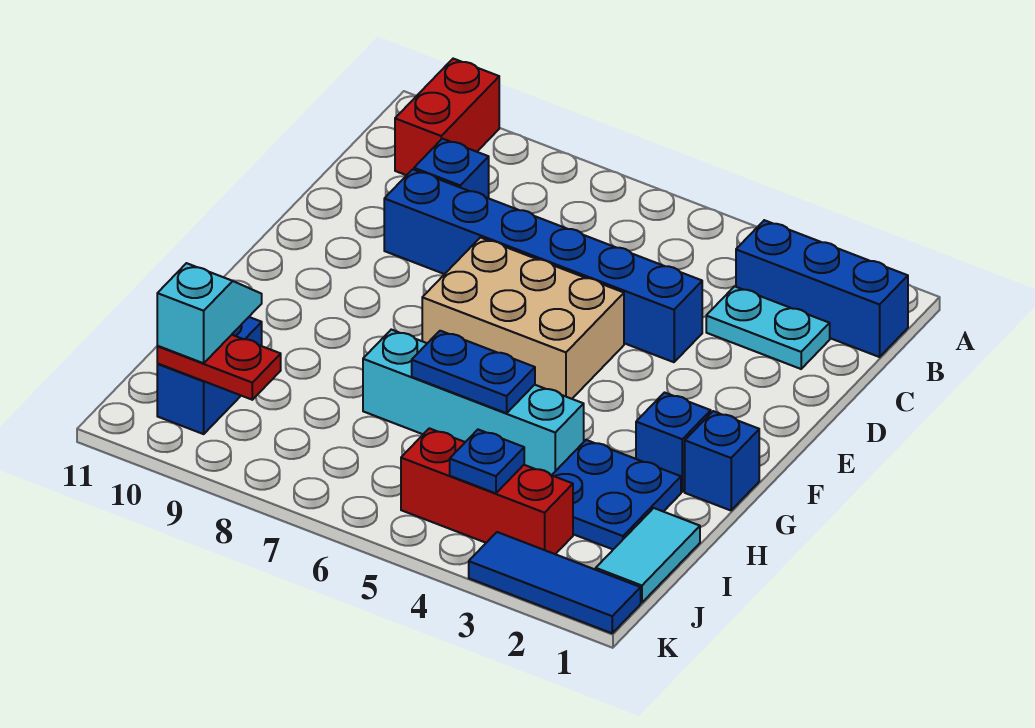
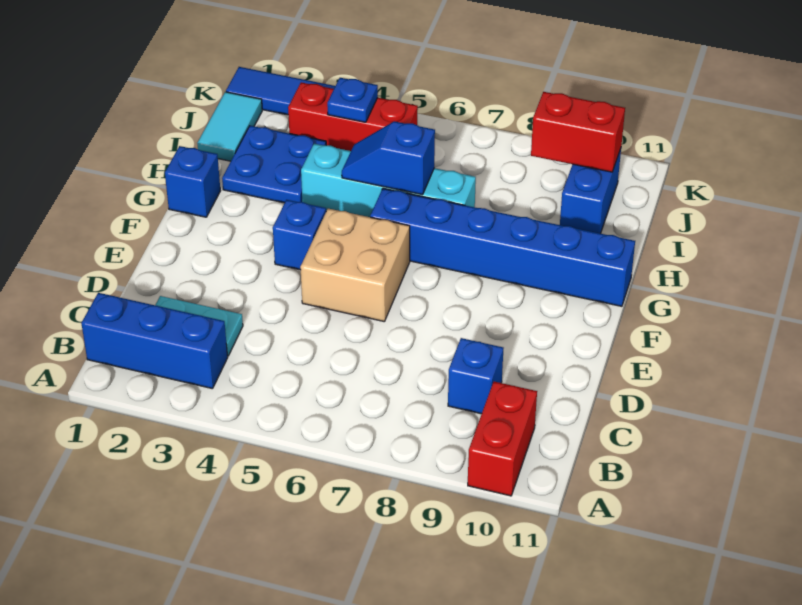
blue 1x6 brick [384,169,702,362] -> blue 1x6 brick moved to [370,188,635,306]
tan 2x3 brick [422,237,624,399] -> tan 2x2 brick [300,209,410,322]
blue 1x1 brick [636,393,711,492] -> blue 1x1 brick moved to [273,200,326,270]
blue 1x2 plate [412,331,535,413] -> blue 1x2 slope [342,121,435,195]
cyan 1x2 slope [157,263,262,363] -> none
red 1x2 plate [157,335,281,400] -> red 1x2 brick [531,92,625,172]

